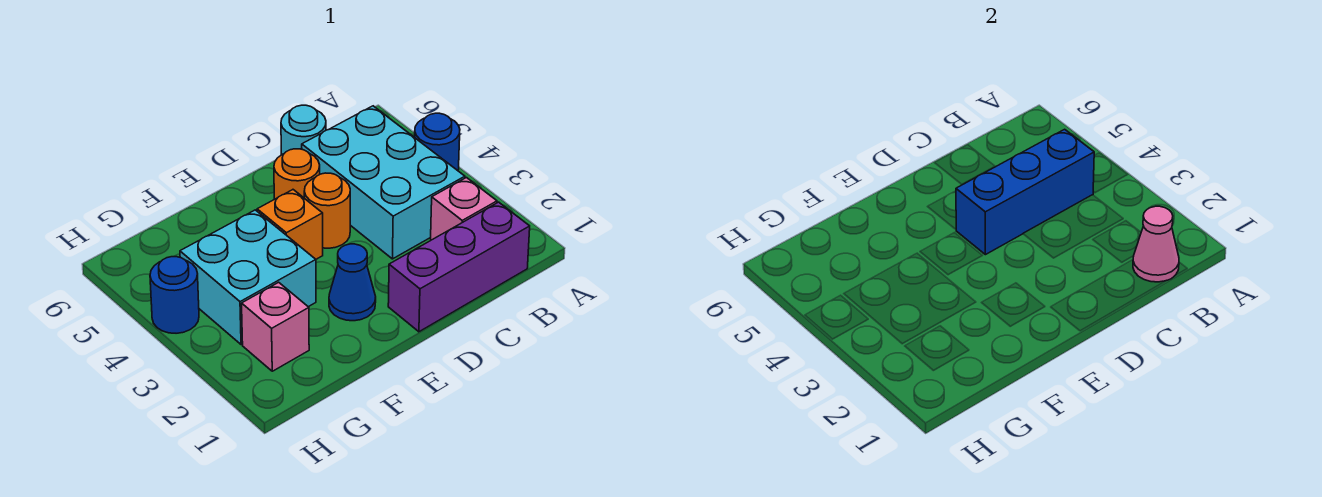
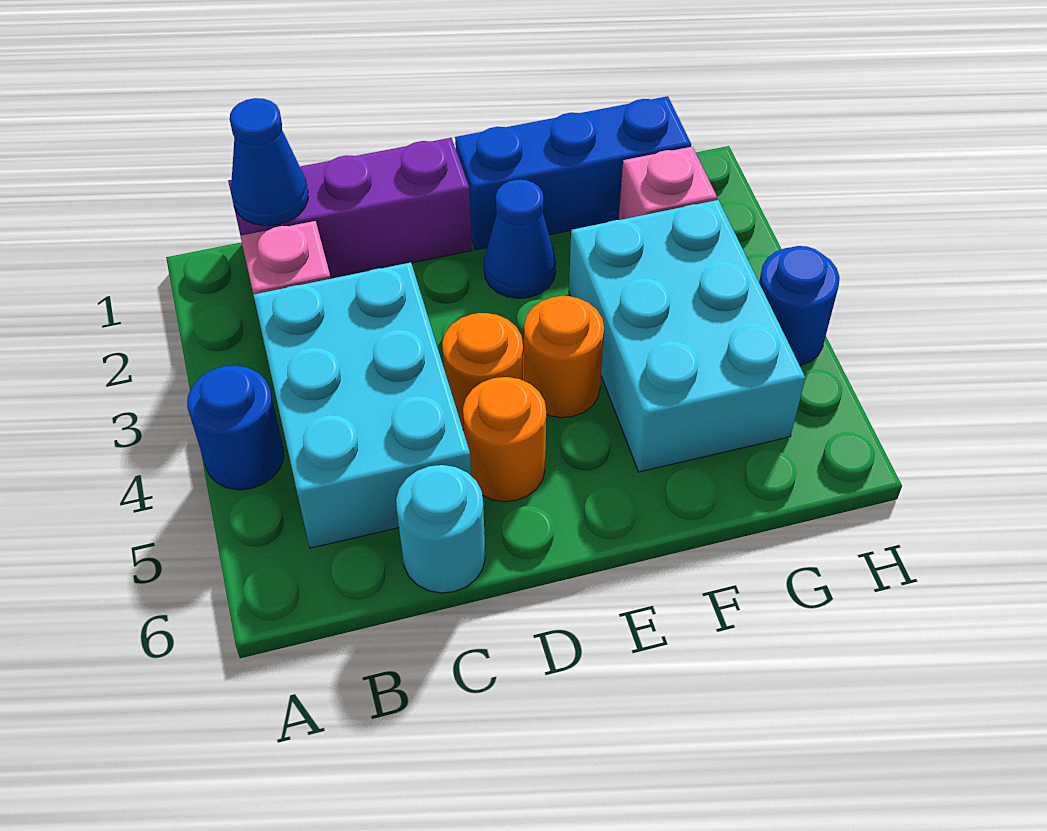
pink 1x1 cone [1133,206,1179,282] -> blue 1x1 cone [230,98,308,226]
blue 1x3 brick [956,129,1094,255] -> blue 1x3 brick moved to [455,96,691,250]
orange 1x1 brick [257,190,323,259] -> orange 1x1 round brick [524,296,604,418]
cyan 2x2 brick [180,210,316,345] -> cyan 2x3 brick [569,200,805,472]

